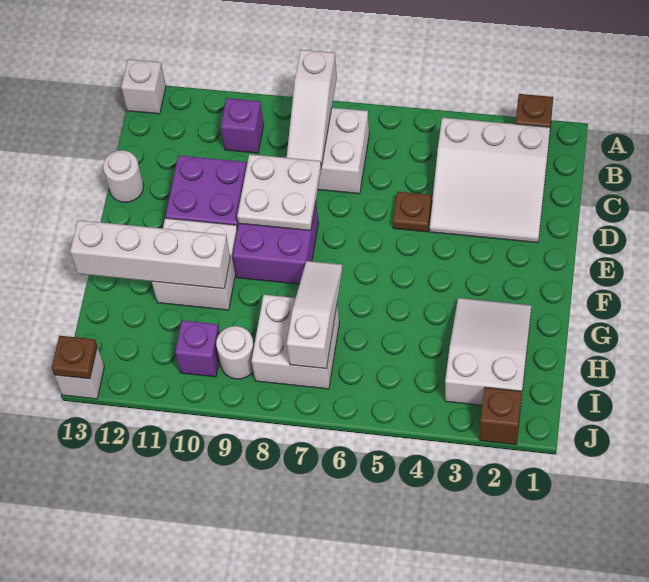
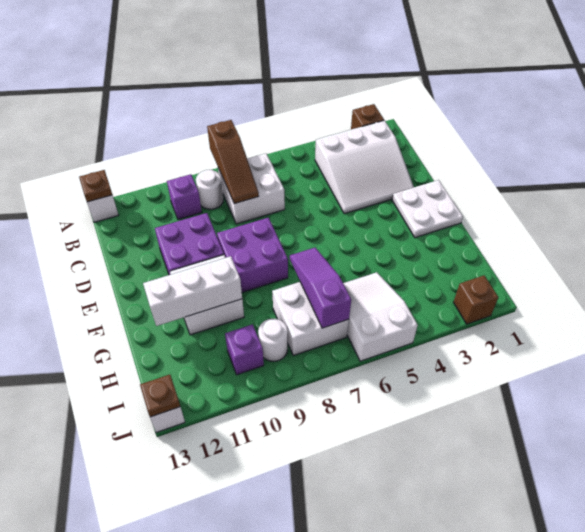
white 1x3 slope [287,50,337,167] -> brown 1x3 slope [207,120,259,204]
brown 1x1 plate [393,192,432,232] -> brown 1x1 plate moved to [79,170,112,202]
white 2x2 plate [237,154,321,231] -> white 2x2 plate moved to [392,180,463,238]
white 1x1 round brick [103,150,144,202] -> white 1x1 round brick moved to [196,170,224,209]
white 2x3 slope [445,298,531,405] -> white 2x3 slope moved to [343,272,418,361]
white 1x3 slope [287,261,343,369] -> purple 1x3 slope [290,248,351,328]
white 1x4 brick [70,220,230,289] -> white 1x3 brick [143,256,242,326]

